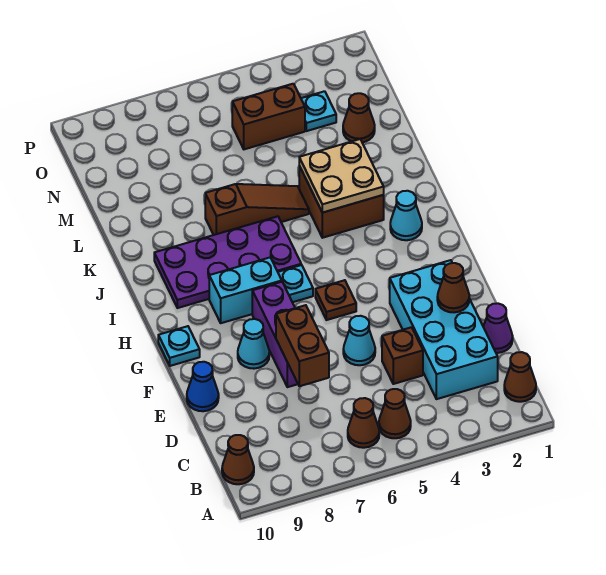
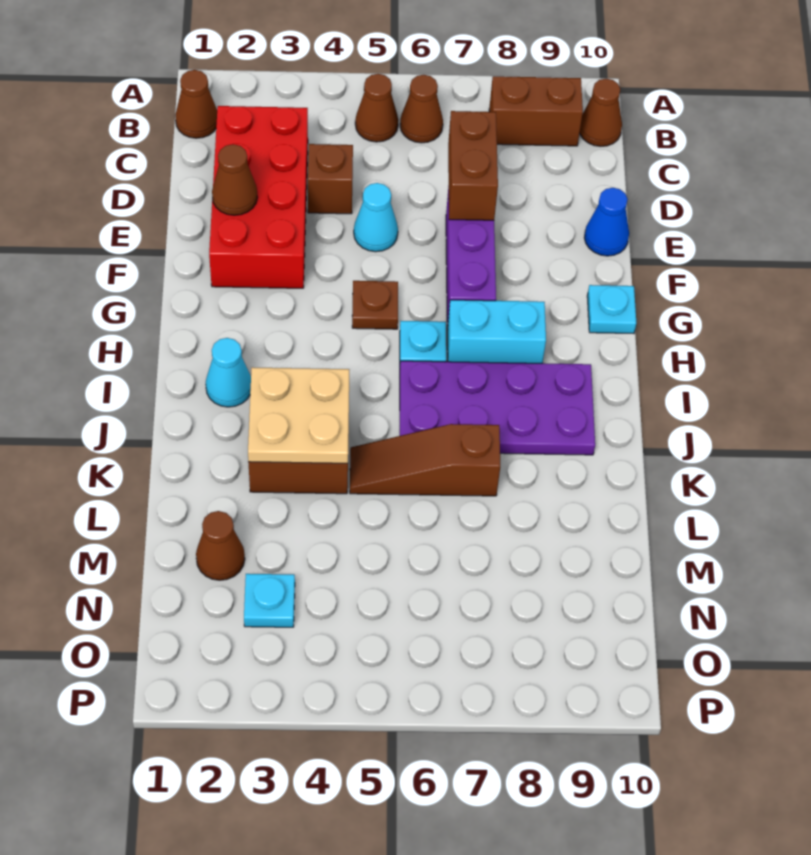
cyan 2x4 brick [390,260,498,399] -> red 2x4 brick [209,106,308,288]
purple 1x1 cone [483,303,513,353] -> none
cyan 1x1 cone [238,319,269,369] -> none
brown 1x2 brick [232,84,305,149] -> brown 1x2 brick moved to [489,76,583,146]

